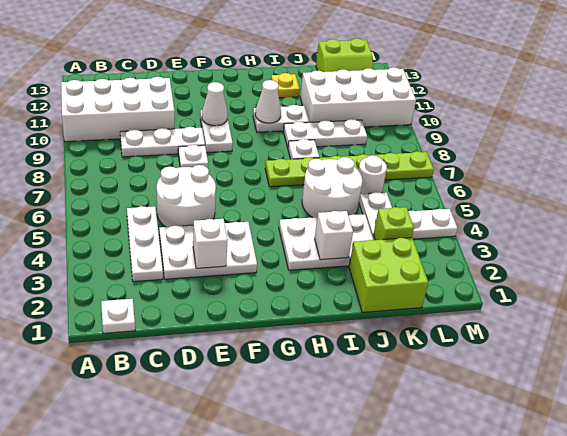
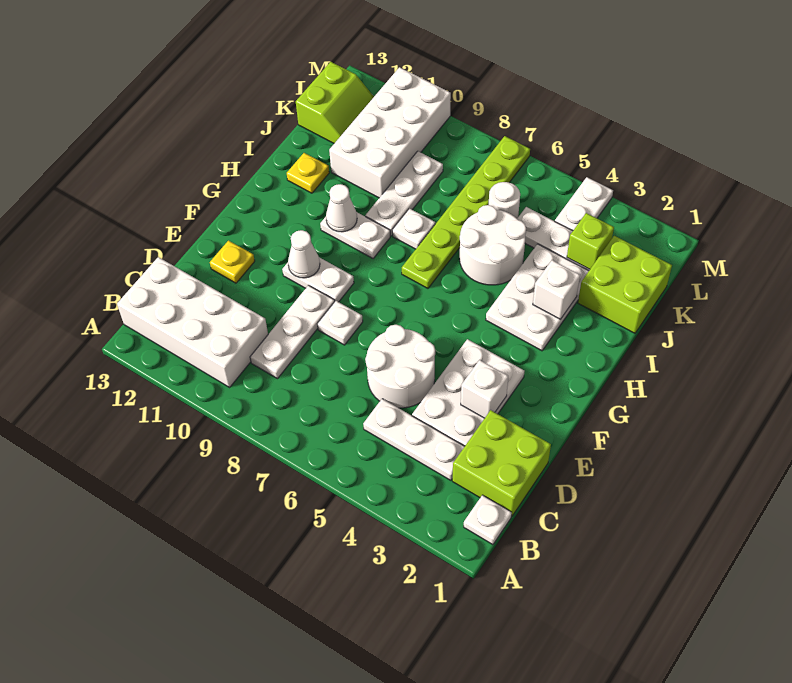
white 2x4 brick [61,77,175,142] -> white 2x4 brick turned to [117,257,268,387]
none -> lime 2x2 brick [452,410,551,516]
none -> yellow 1x1 plate [210,241,255,283]
white 1x2 plate [253,105,309,132] -> white 1x2 plate turned to [320,212,390,258]

